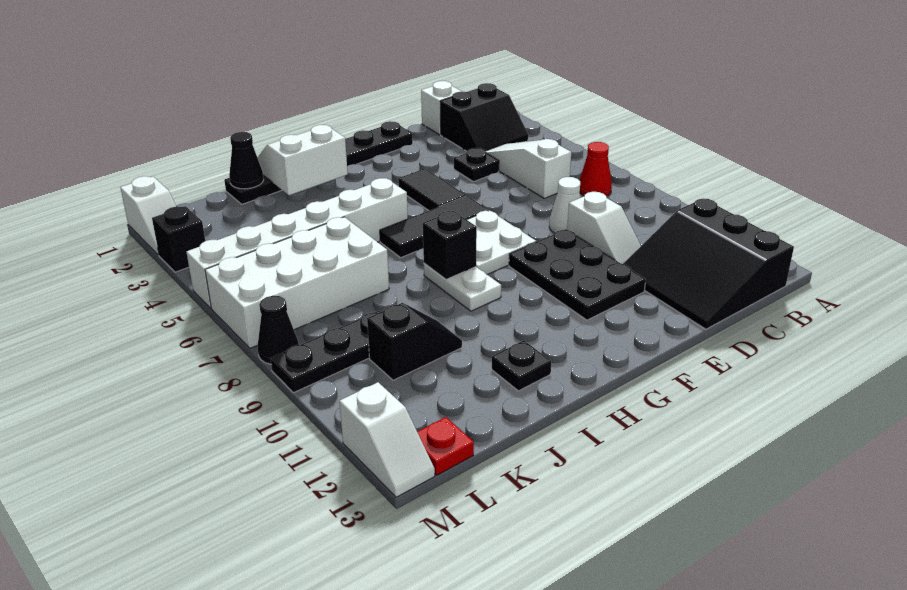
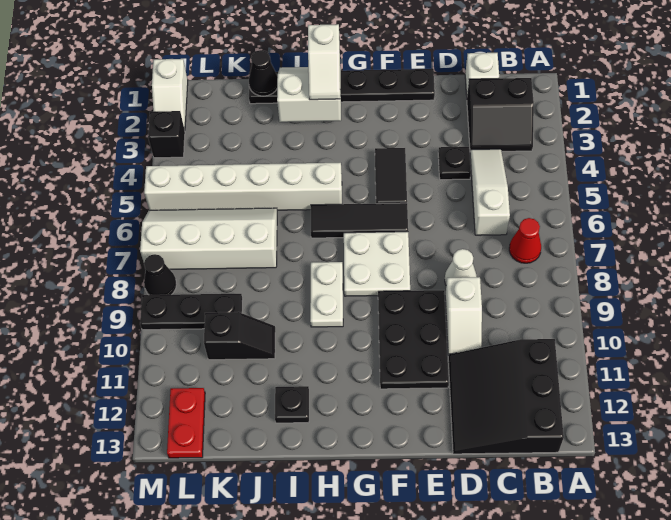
black 1x1 brick [423,211,477,279] -> none
white 2x4 brick [205,217,389,348] -> white 2x4 slope [140,208,277,269]
red 1x1 plate [417,417,474,475] -> red 1x2 plate [167,388,205,458]
white 1x2 slope [339,382,435,497] -> white 1x2 slope moved to [308,24,340,100]

